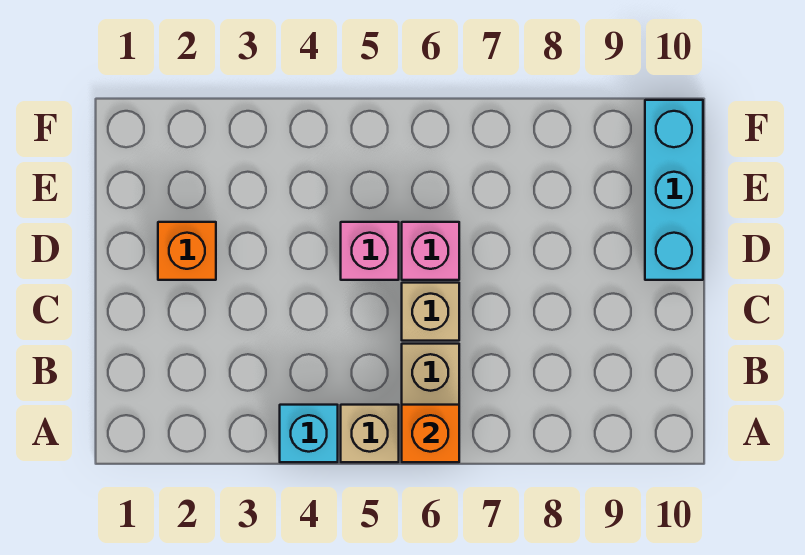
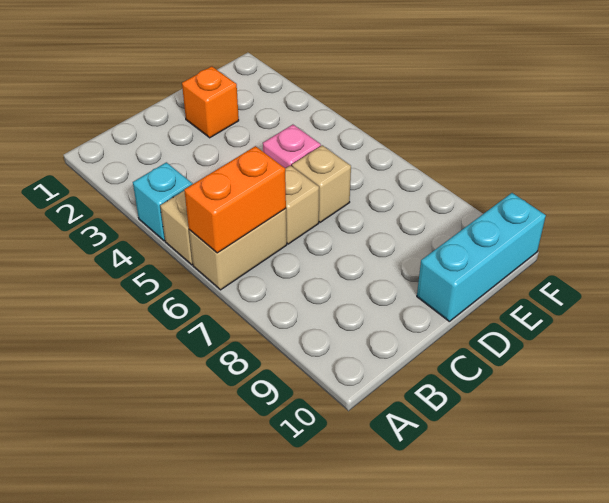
orange 1x1 brick [402,405,459,462] -> orange 1x2 brick [184,146,286,253]
pink 1x1 brick [402,222,459,280] -> tan 1x1 brick [292,145,351,222]

